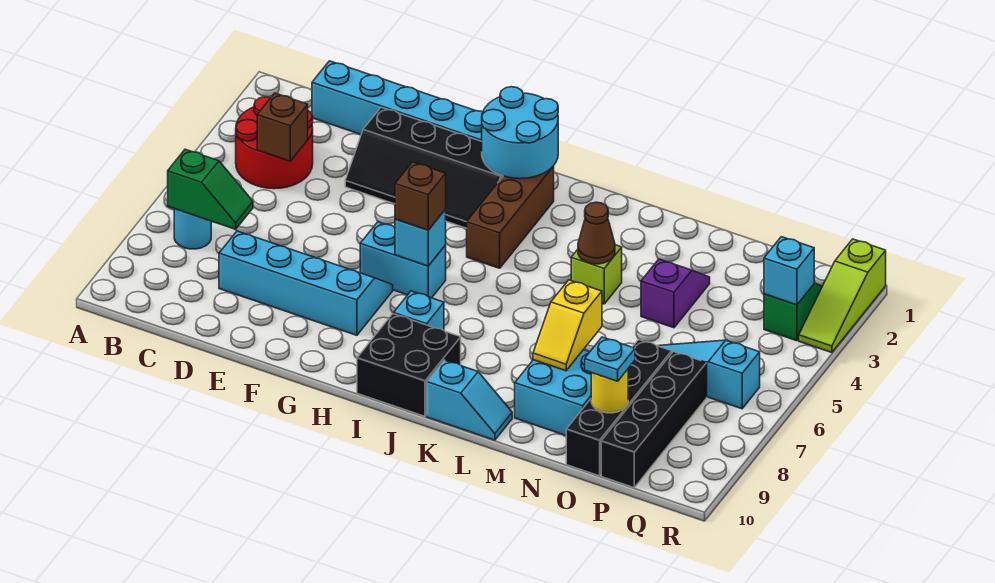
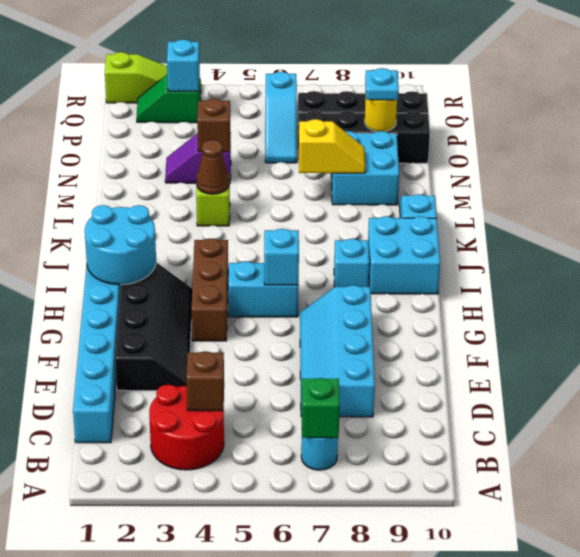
cyan 1x2 brick [360,222,446,298] -> cyan 1x2 brick turned to [228,261,299,317]
brown 1x1 brick [395,162,446,230] -> brown 1x1 brick moved to [197,98,231,152]
brown 1x3 brick [467,166,554,268] -> brown 1x3 brick turned to [192,238,228,341]
black 2x2 brick [357,314,461,416] -> cyan 2x2 brick [368,216,440,294]

